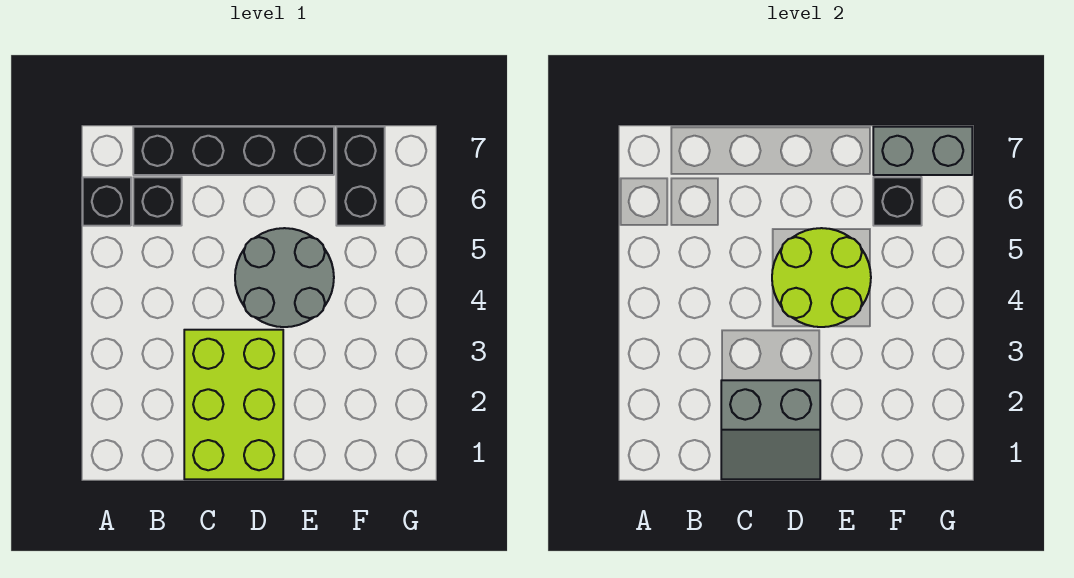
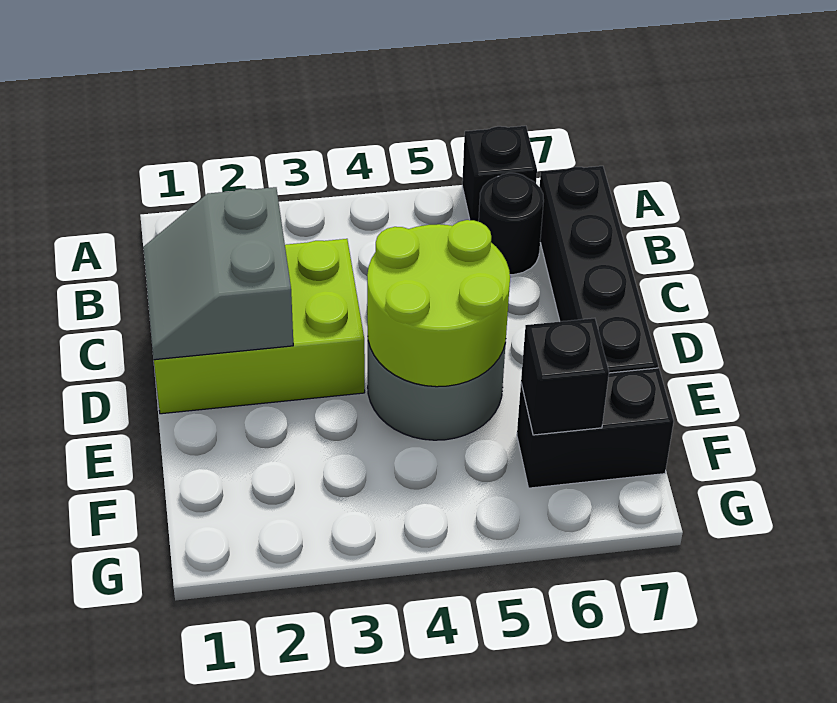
black 1x1 brick [133,177,182,226] -> black 1x1 round brick [479,173,544,275]
grey 1x2 brick [873,127,972,175] -> none

